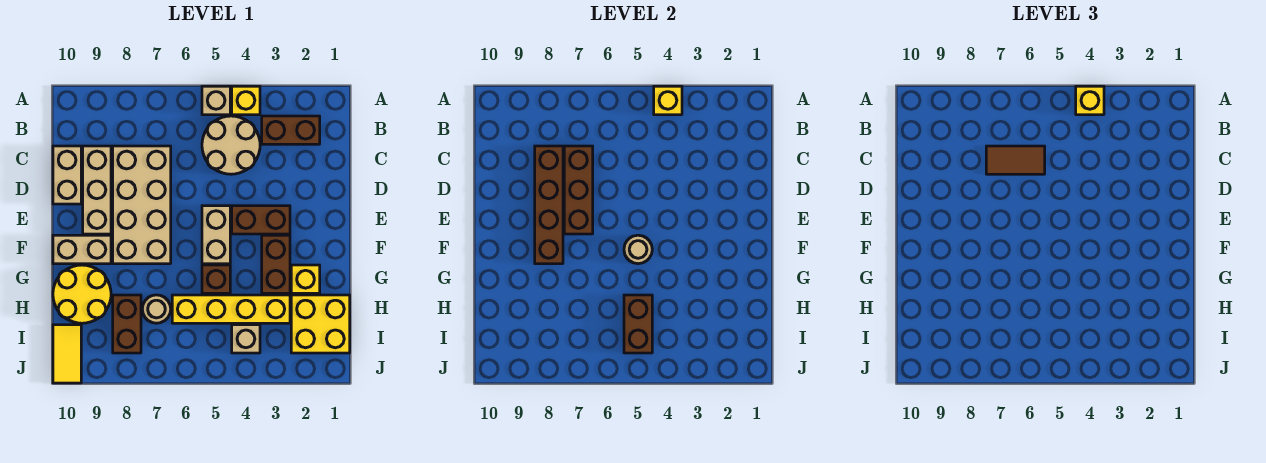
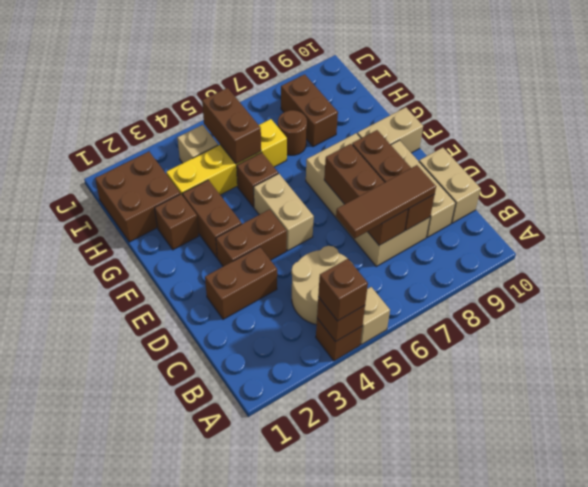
yellow 1x1 brick [232,86,260,115] -> brown 1x1 brick [316,318,362,361]
yellow 1x1 brick [654,86,682,115] -> brown 1x1 brick [317,297,365,342]
yellow 1x1 brick [1076,86,1104,115] -> brown 1x1 brick [318,259,368,321]
brown 1x2 brick [262,116,320,144] -> brown 1x2 brick moved to [205,247,277,319]
brown 1x2 tile [986,146,1045,174] -> brown 1x3 tile [336,165,436,238]
brown 1x4 brick [535,146,563,264] -> brown 1x3 brick [352,130,435,231]
tan 1x1 round brick [624,235,652,264] -> none
yellow 1x1 brick [291,265,320,293] -> brown 1x1 brick [155,194,199,250]
yellow 2x2 round brick [53,265,111,323] -> none
yellow 2x2 brick [291,295,350,353] -> brown 2x2 brick [95,152,180,242]
tan 1x1 round brick [142,295,171,323] -> brown 1x1 round brick [278,110,307,155]
yellow 1x2 tile [53,325,81,383] -> none

